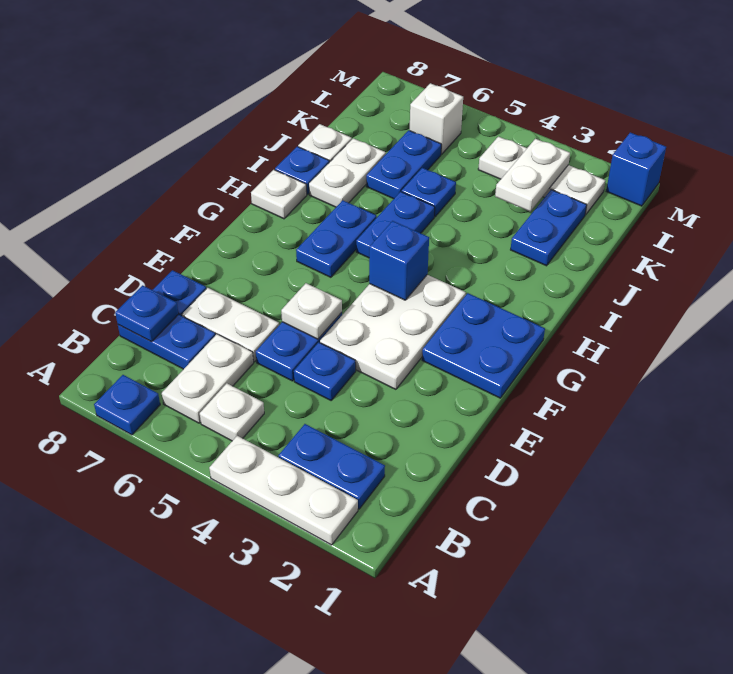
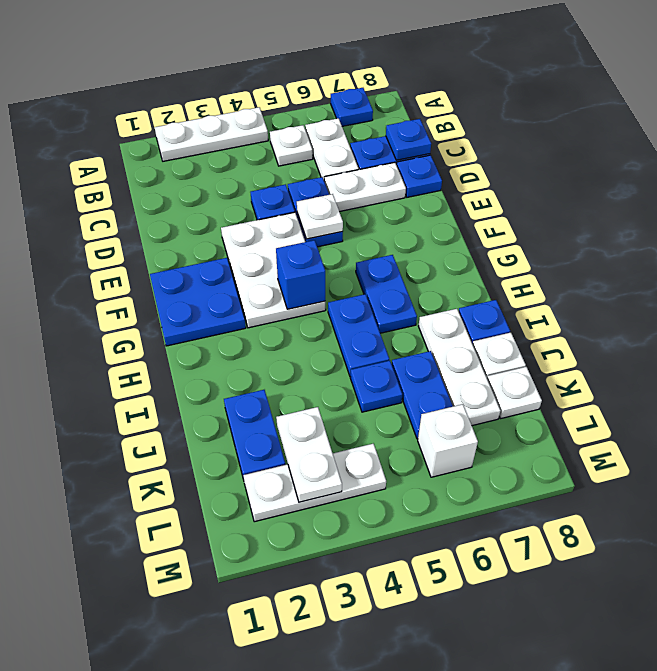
blue 1x2 plate [278,424,385,509] -> none
white 1x1 plate [251,170,307,219] -> white 1x1 plate moved to [487,367,542,419]
white 1x2 plate [309,138,386,207] -> white 1x3 plate [418,309,500,426]
blue 1x1 brick [606,133,666,206] -> none

